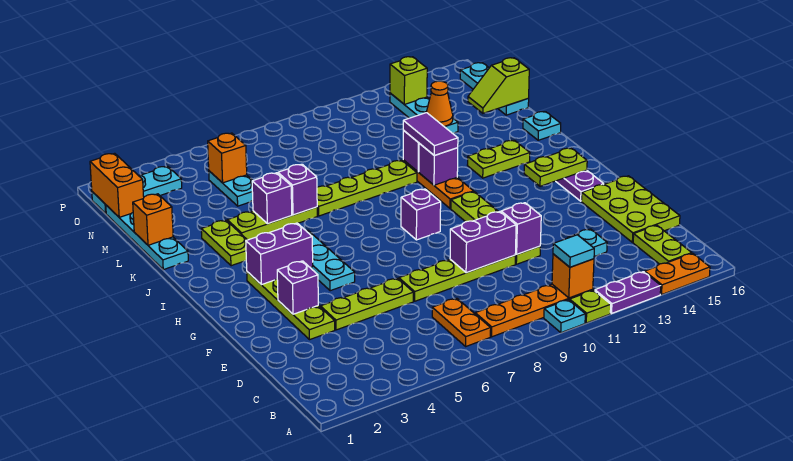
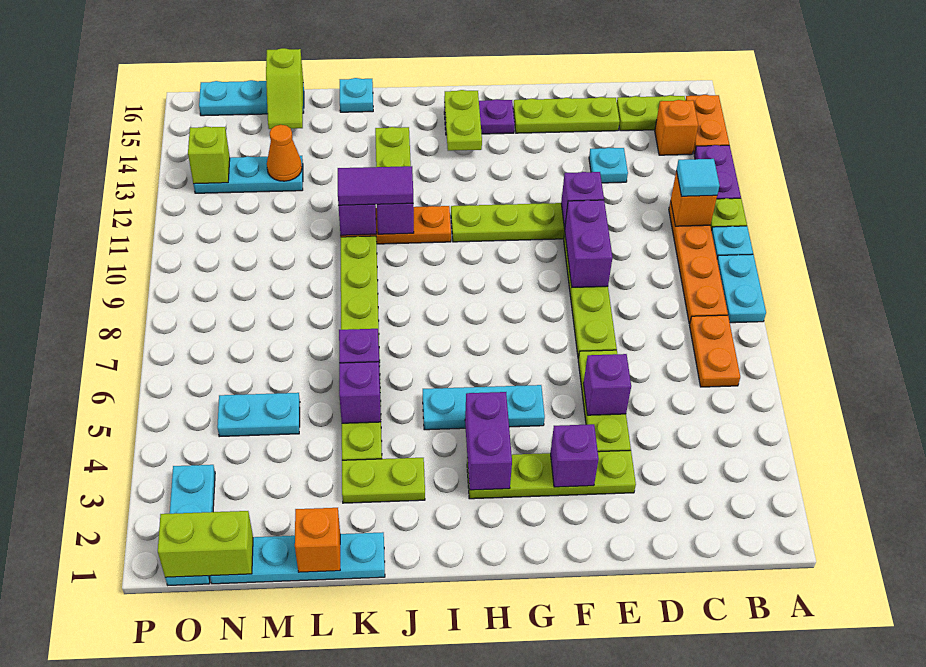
none -> cyan 1x2 plate [717,254,766,323]
orange 1x2 plate [432,298,491,346] -> orange 1x2 plate turned to [690,315,740,387]
lime 2x3 plate [581,176,680,242] -> lime 1x3 plate [513,97,620,133]
purple 1x1 brick [401,189,441,240] -> purple 1x1 brick moved to [583,354,631,415]
orange 1x2 brick [90,153,144,217] -> lime 1x2 brick [158,511,253,577]
orange 1x1 brick [208,133,247,183] -> orange 1x1 brick moved to [655,100,698,155]

